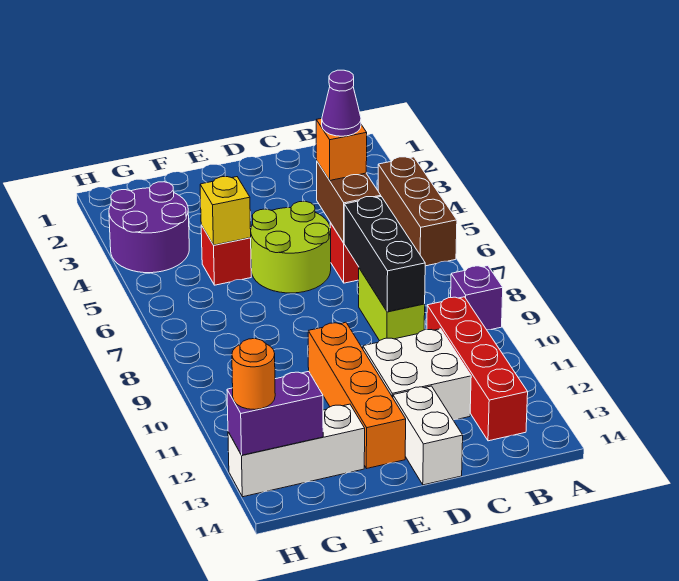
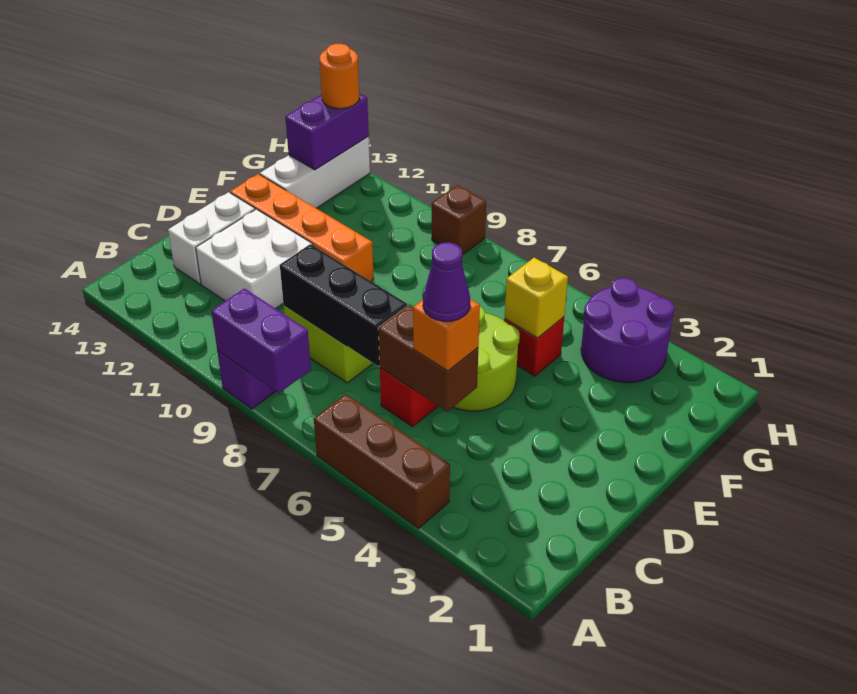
none -> purple 1x2 brick [212,289,311,393]
red 1x4 brick [427,297,528,441] -> none
white 1x2 brick [393,386,463,485] -> white 1x2 brick turned to [168,192,255,284]
none -> brown 1x1 brick [432,185,486,255]

